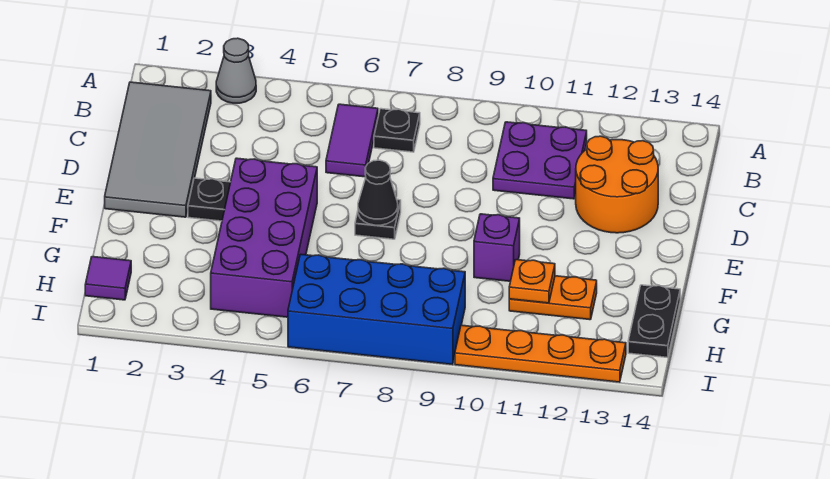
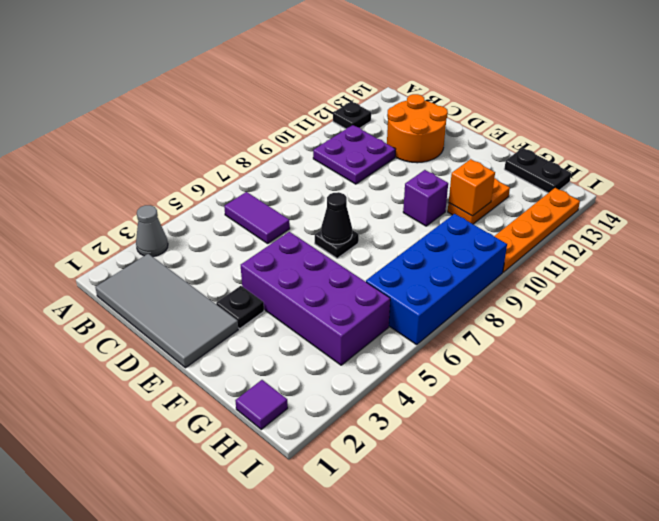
black 1x1 plate [374,109,420,152] -> black 1x1 plate moved to [333,101,371,129]
orange 1x1 plate [509,260,555,303] -> orange 1x1 brick [449,159,495,216]

